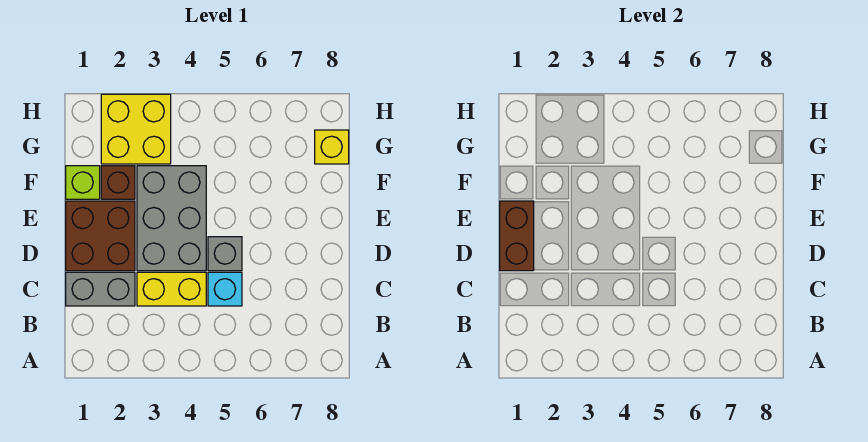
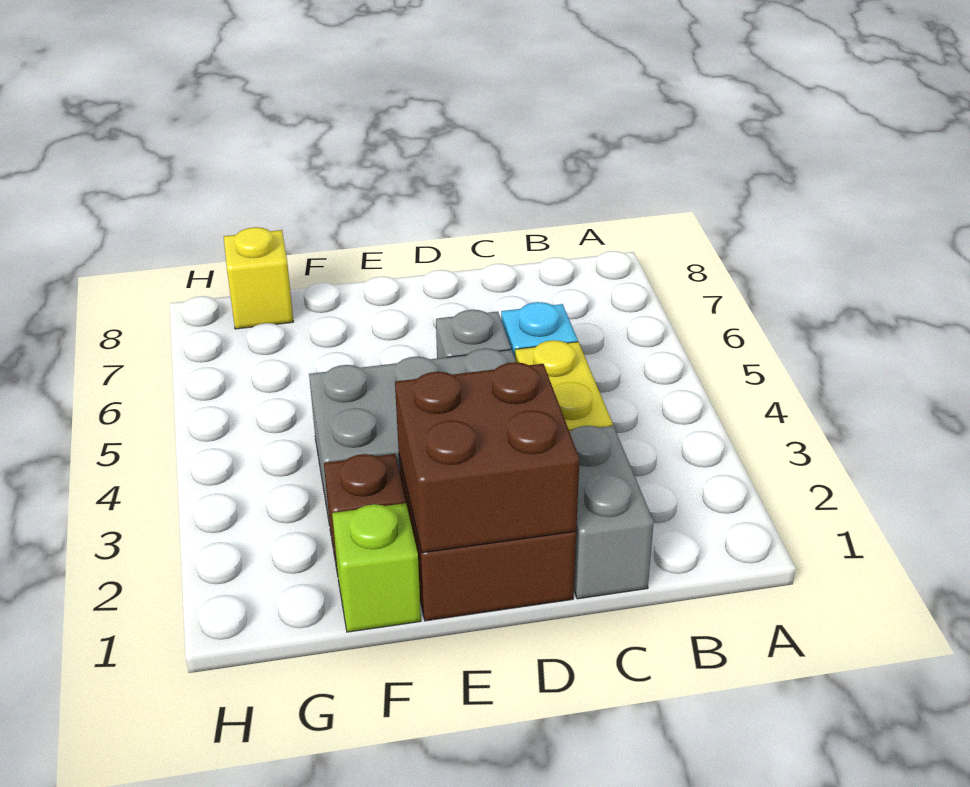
brown 1x2 brick [500,201,534,271] -> brown 2x2 brick [395,362,579,553]
yellow 2x2 brick [101,94,171,164] -> none

